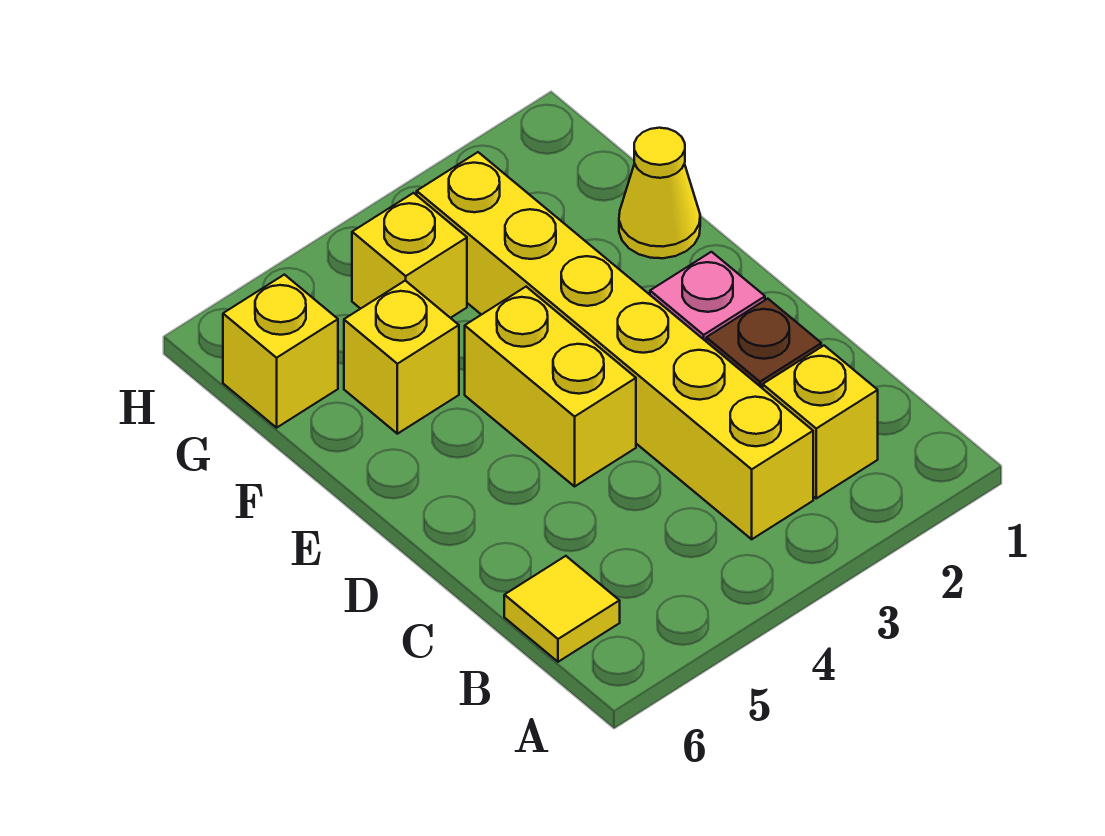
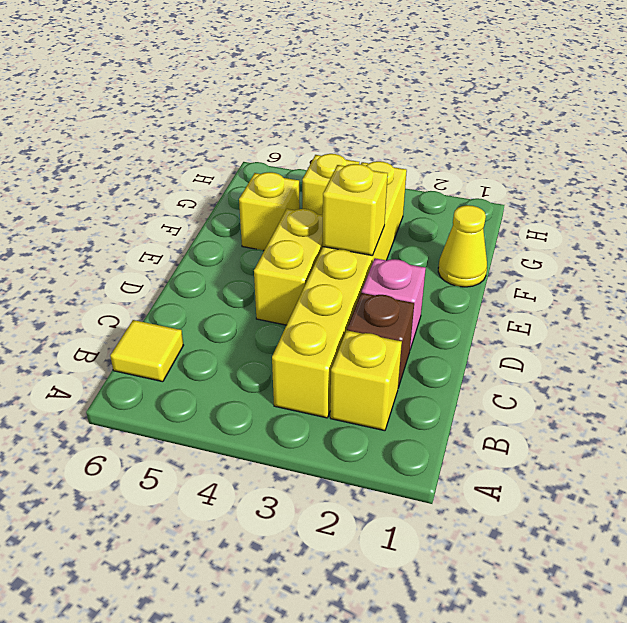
yellow 1x1 brick [223,275,338,428] -> yellow 1x1 brick moved to [323,164,388,256]

